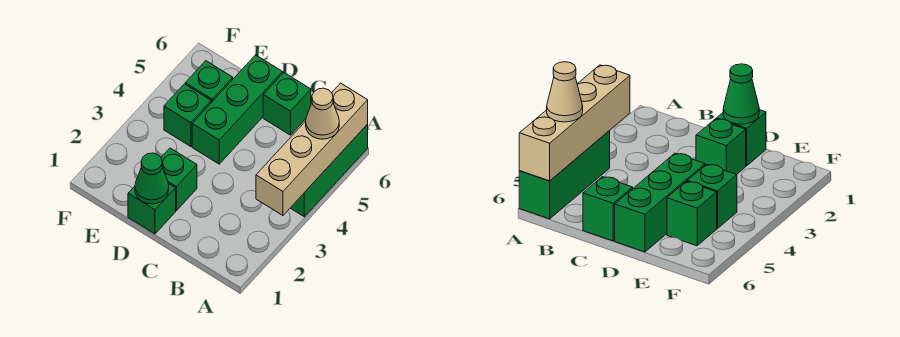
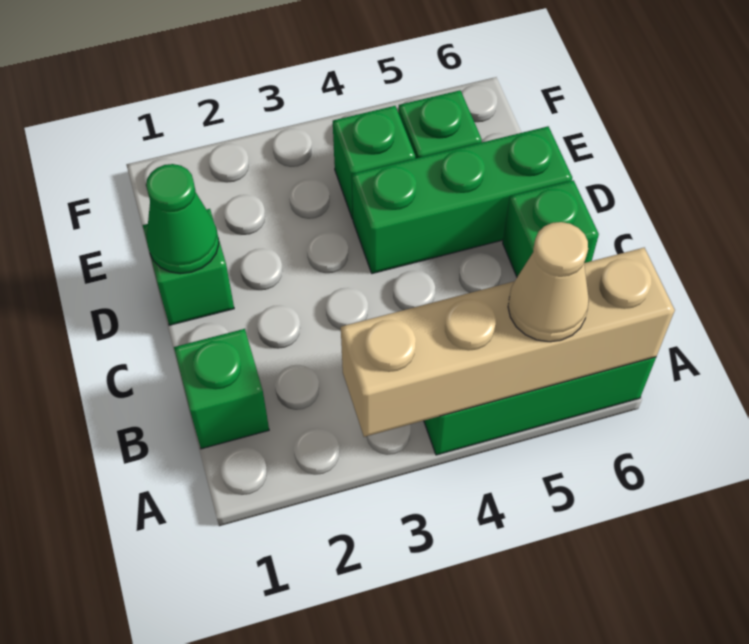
green 1x1 brick [161,148,197,211] -> green 1x1 brick moved to [174,329,269,449]

